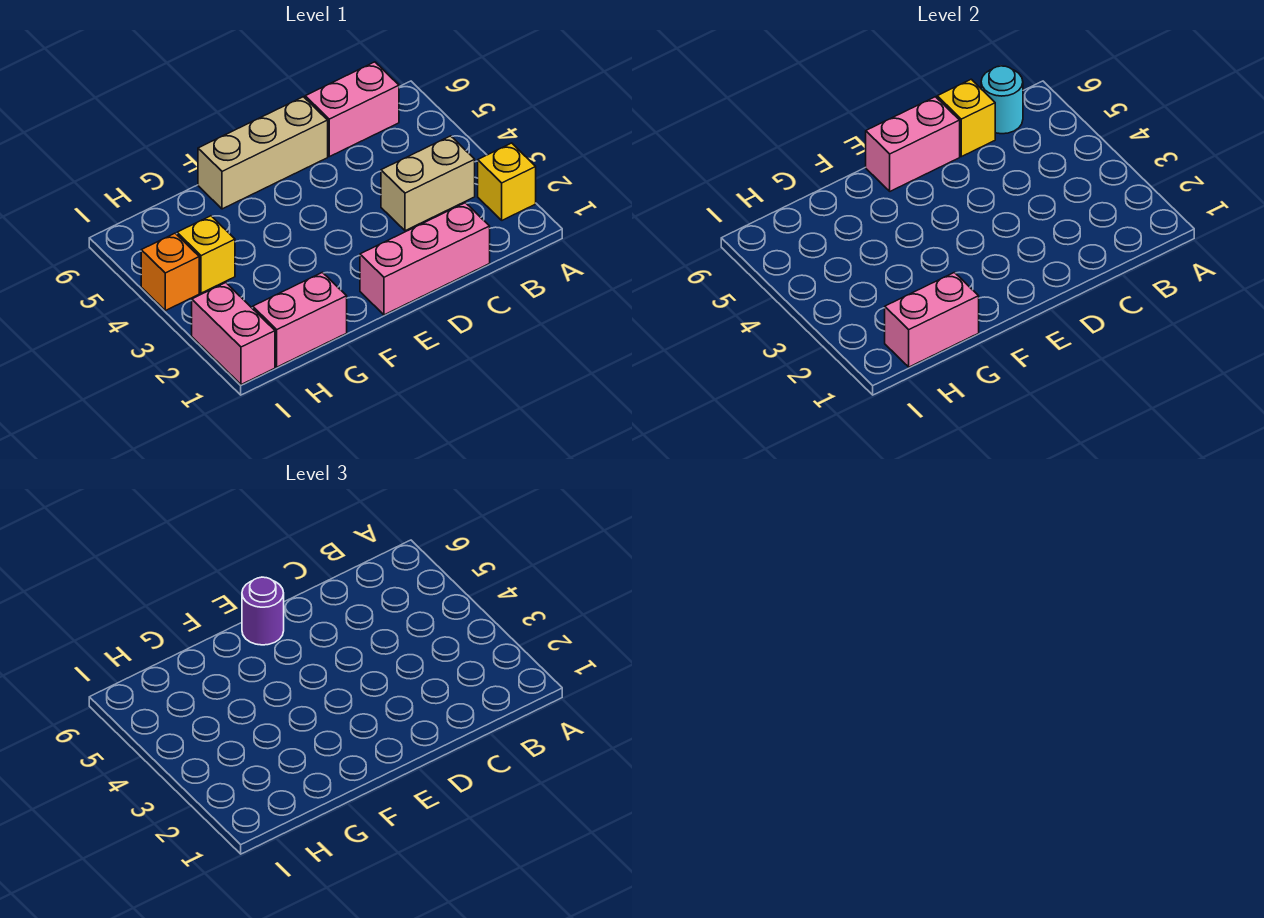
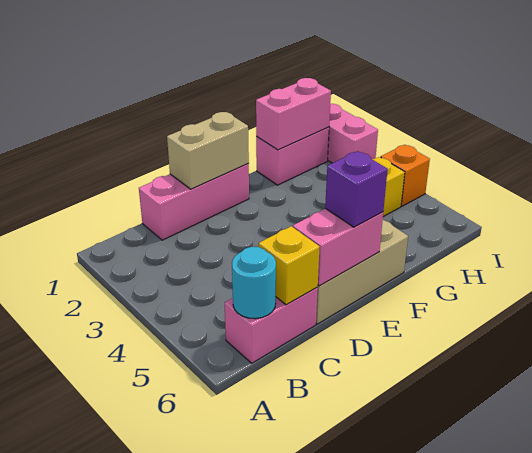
yellow 1x1 brick [478,143,536,220] -> none
tan 1x2 brick [381,136,475,231] -> tan 1x2 brick moved to [167,112,249,189]
purple 1x1 round brick [242,577,284,645] -> purple 1x1 brick [325,151,388,227]

